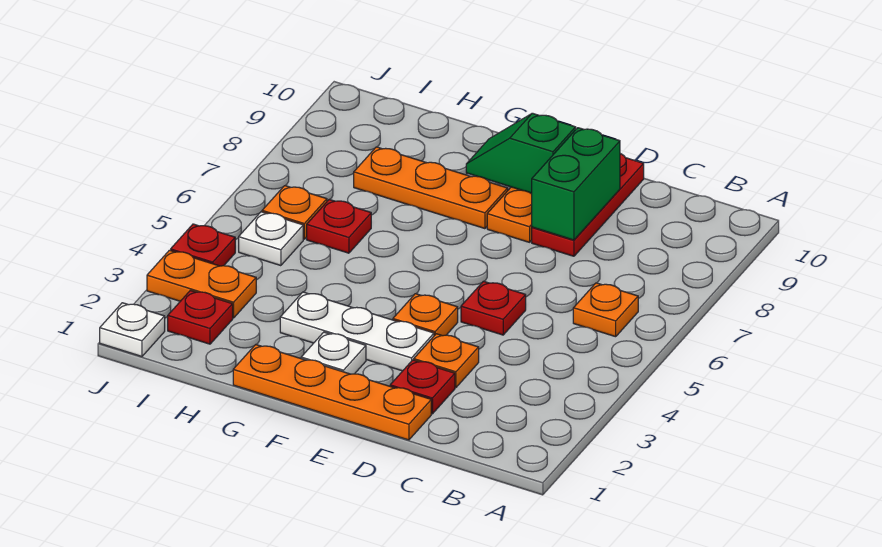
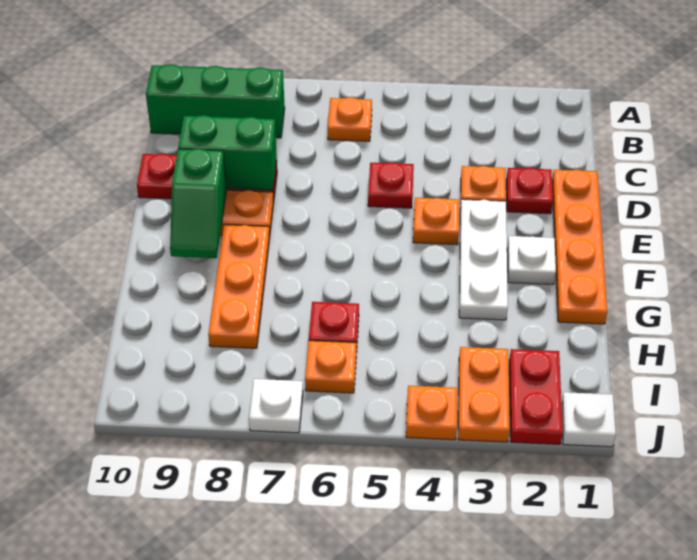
none -> green 1x3 brick [146,64,285,138]
red 1x1 plate [168,290,233,344] -> red 1x2 plate [509,349,563,444]
white 1x1 plate [239,212,303,266] -> white 1x1 plate moved to [249,379,303,433]
red 1x1 plate [171,224,235,266] -> orange 1x1 plate [406,386,457,440]

